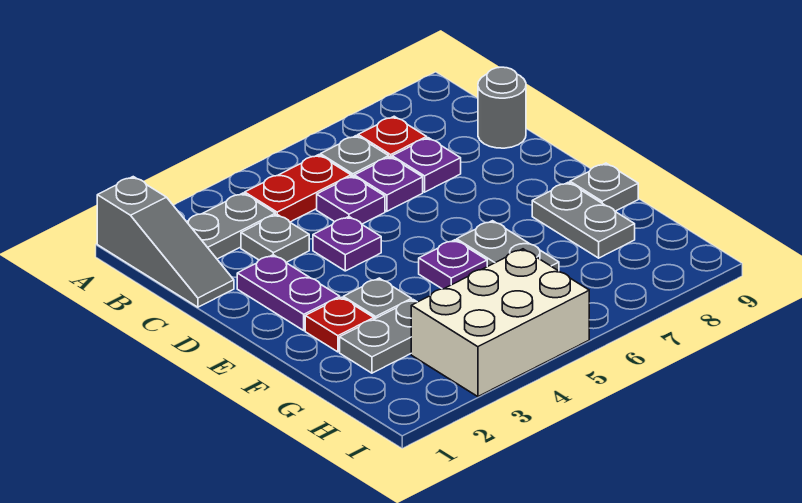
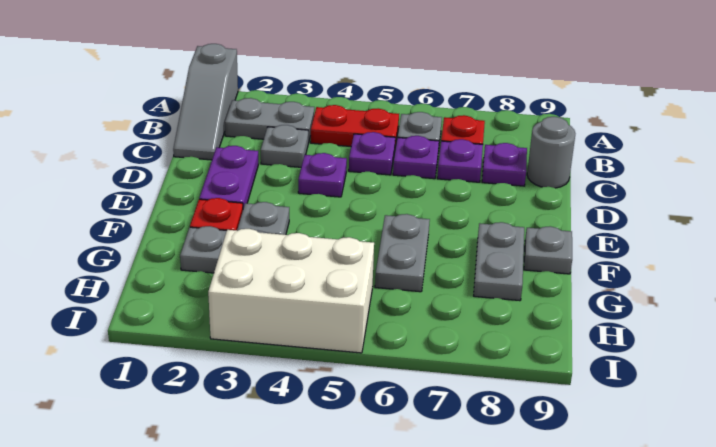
purple 1x1 plate [419,240,487,289] -> purple 1x1 plate moved to [482,143,527,186]

